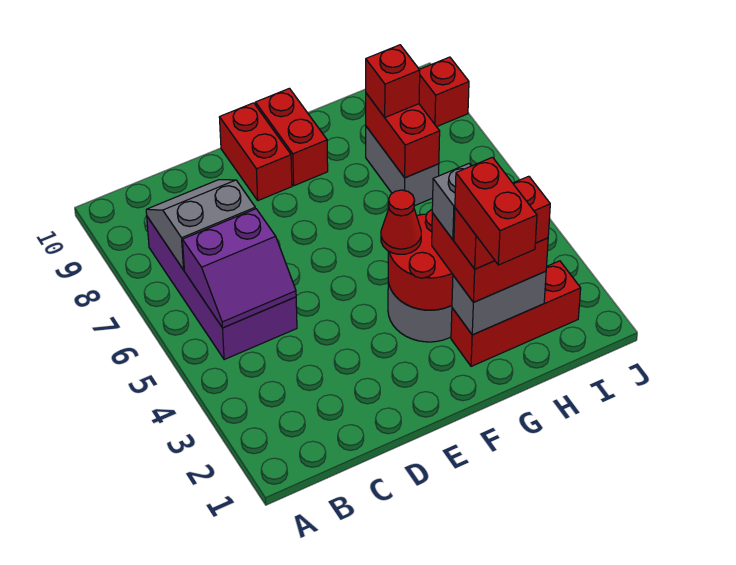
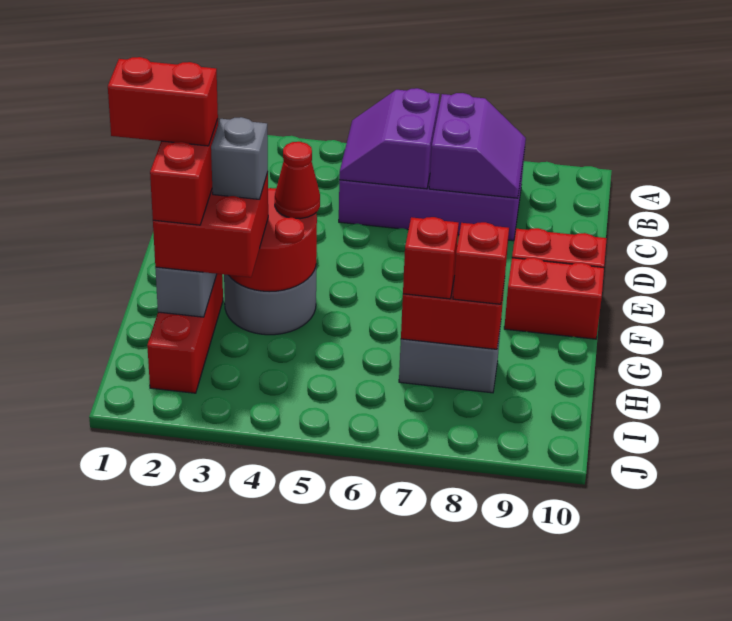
grey 2x2 slope [146,180,255,270] -> purple 2x2 slope [429,93,526,199]
red 1x1 brick [419,57,469,127] -> red 1x1 brick moved to [403,217,459,299]

